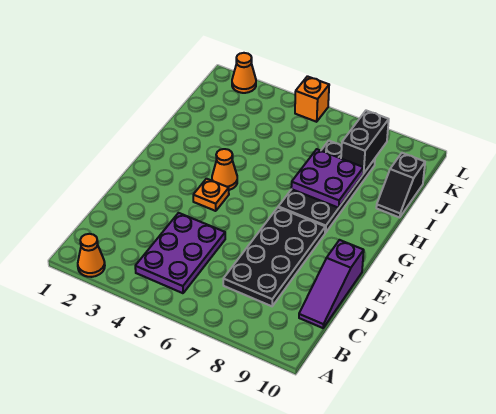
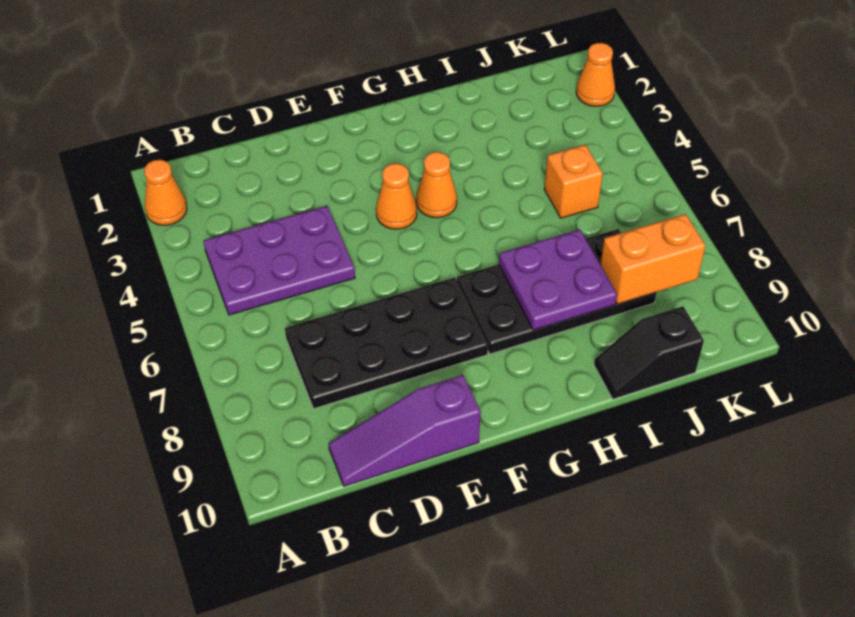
orange 1x1 plate [193,179,229,211] -> orange 1x1 cone [376,163,417,229]
black 1x2 brick [341,111,389,174] -> orange 1x2 brick [600,214,706,304]
orange 1x1 brick [295,76,329,122] -> orange 1x1 brick moved to [544,145,603,218]

